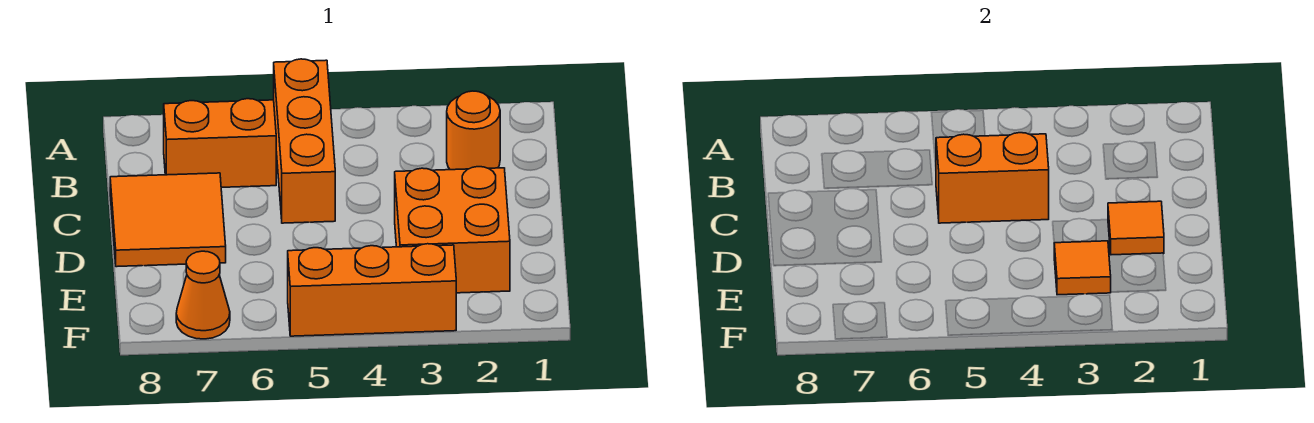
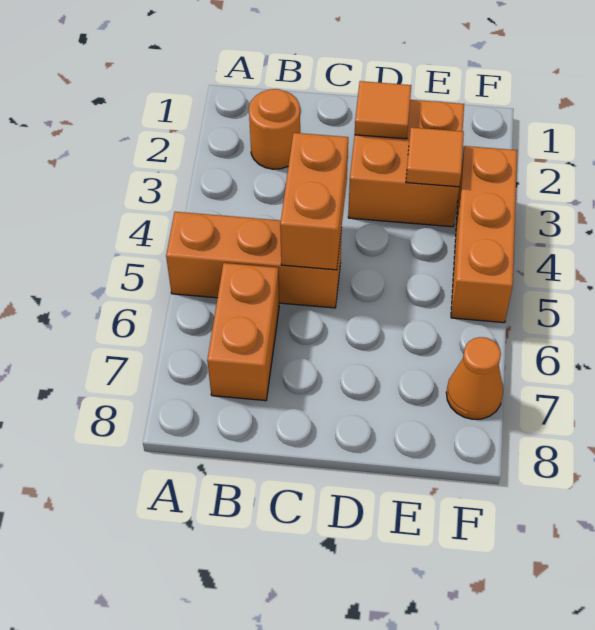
orange 2x2 tile [110,173,226,267] -> none

